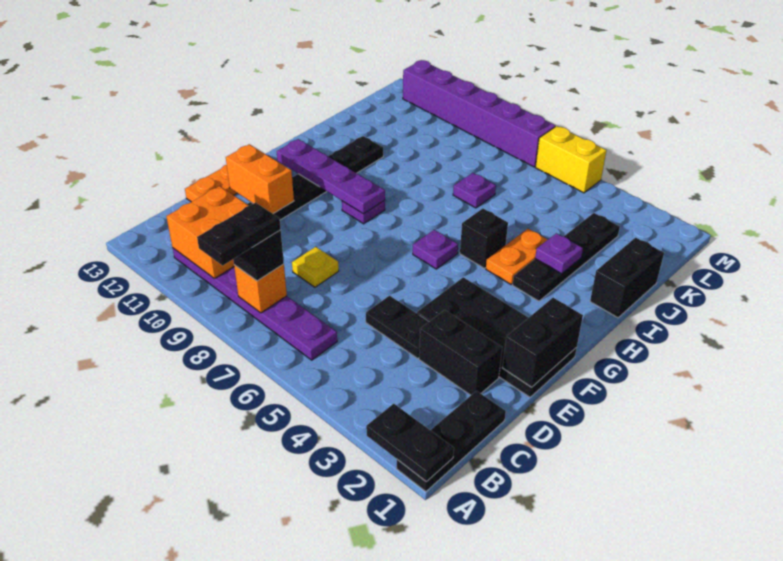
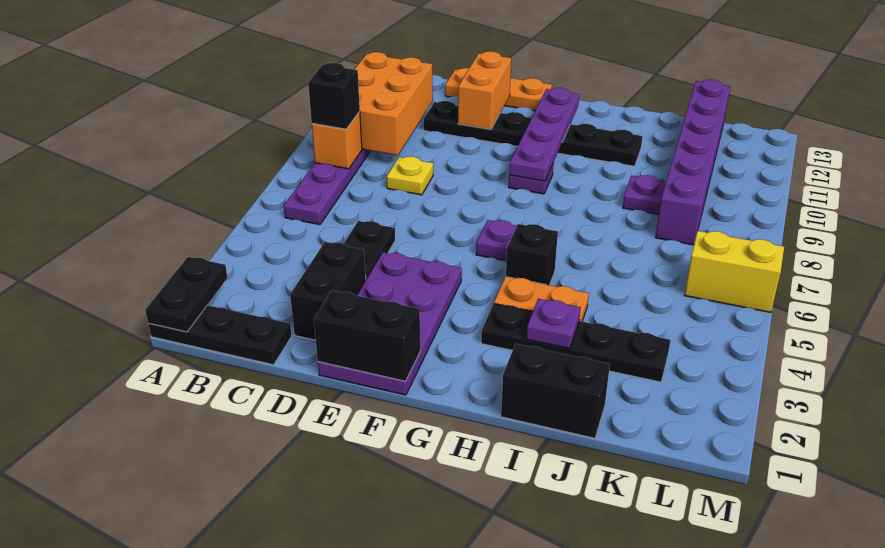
black 1x2 plate [197,203,281,265] -> none
orange 2x2 brick [166,186,249,279] -> orange 2x3 brick [354,52,433,155]
black 2x4 plate [417,277,577,397] -> purple 2x4 plate [318,252,462,395]
purple 1x1 plate [453,173,496,208] -> purple 1x1 plate moved to [623,175,666,215]
yellow 1x2 brick [535,126,607,193] -> yellow 1x2 brick turned to [685,231,784,312]
purple 1x6 brick [403,60,556,167] -> purple 1x6 brick moved to [655,80,730,245]

